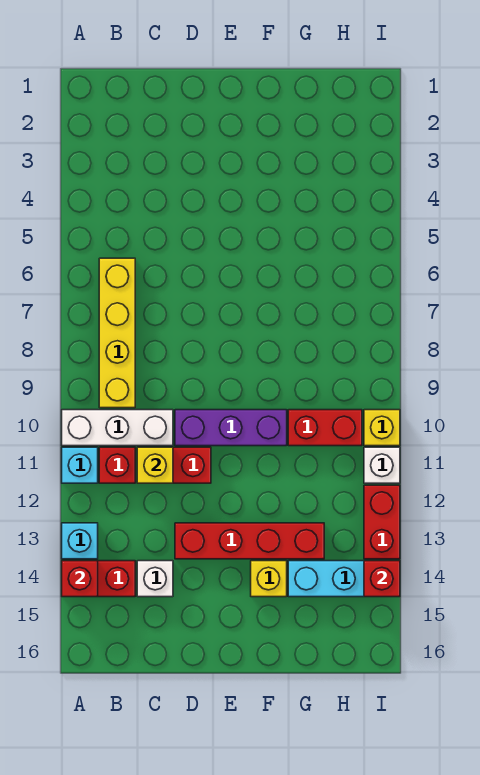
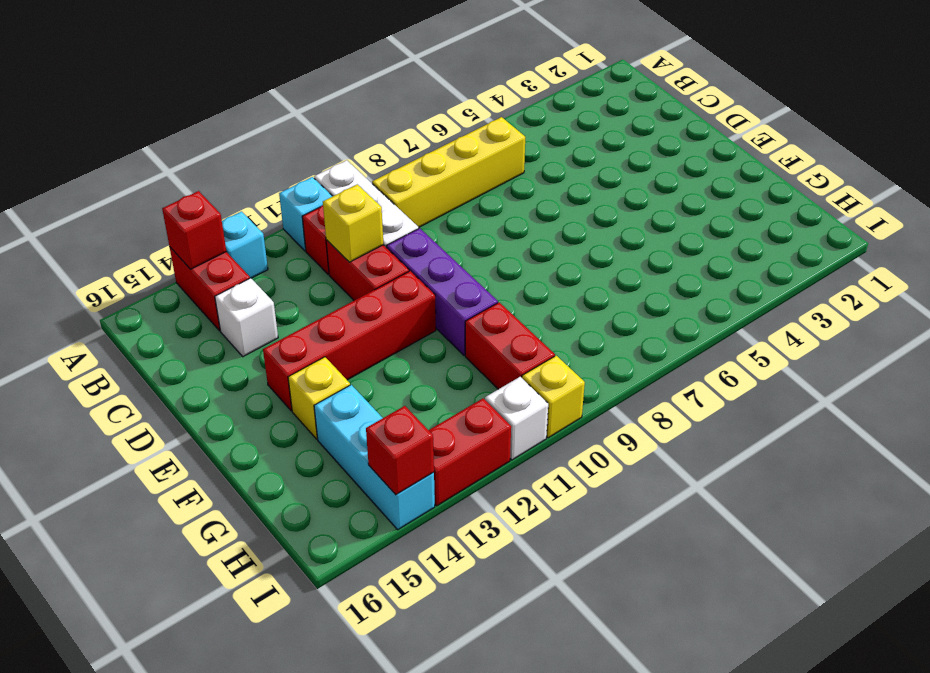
red 1x4 brick [175,523,324,559] -> red 1x4 brick turned to [263,271,436,411]

